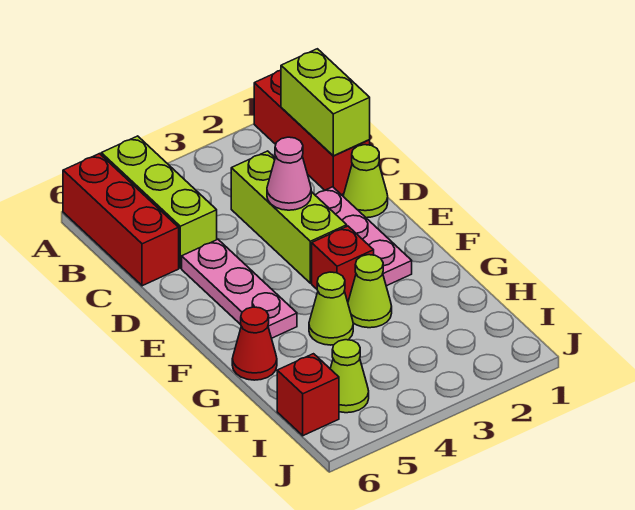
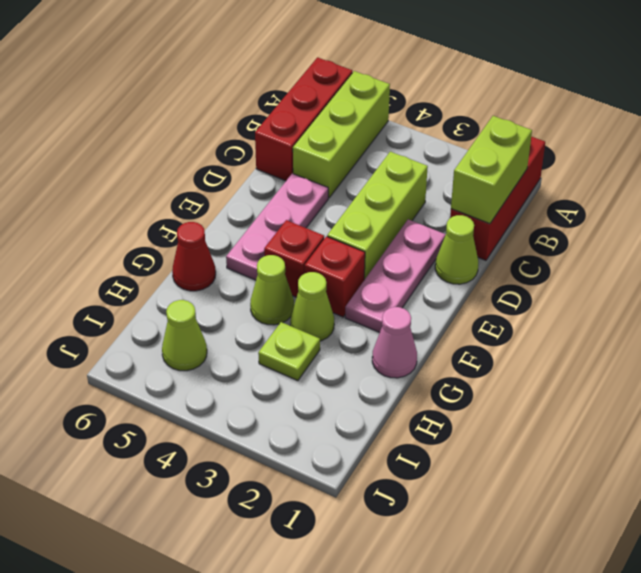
pink 1x1 cone [267,137,311,210] -> pink 1x1 cone moved to [372,307,417,378]
none -> lime 1x1 plate [258,322,320,381]
red 1x1 brick [277,354,339,436] -> red 1x1 brick moved to [264,220,324,297]

